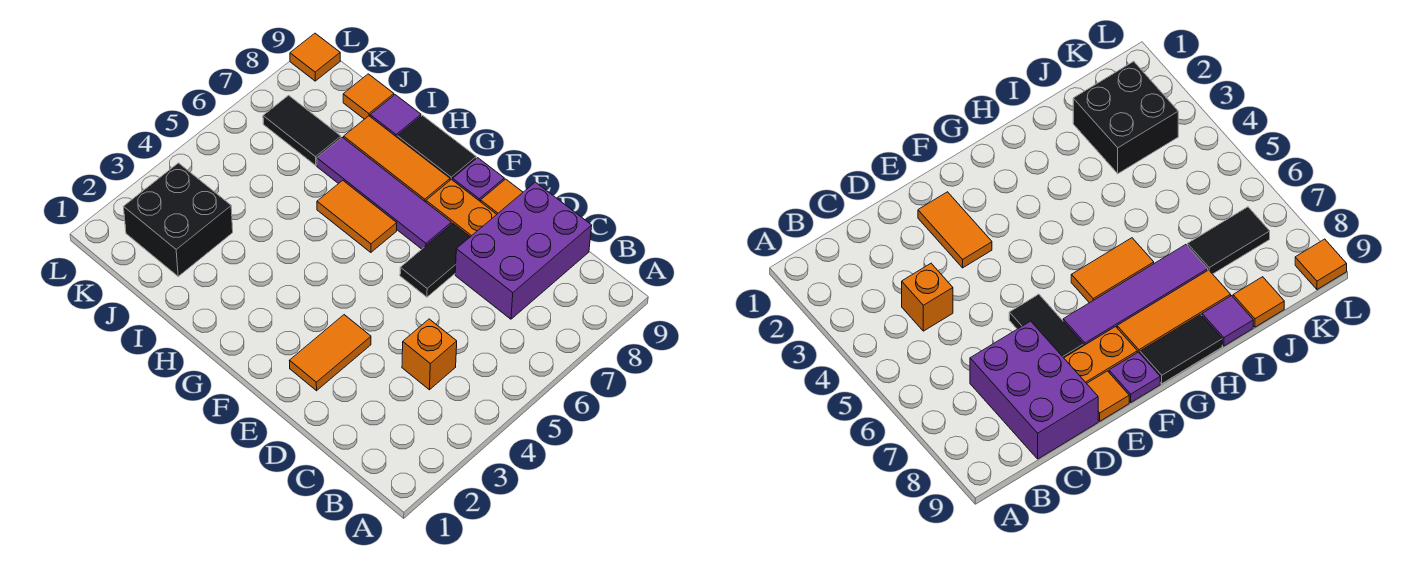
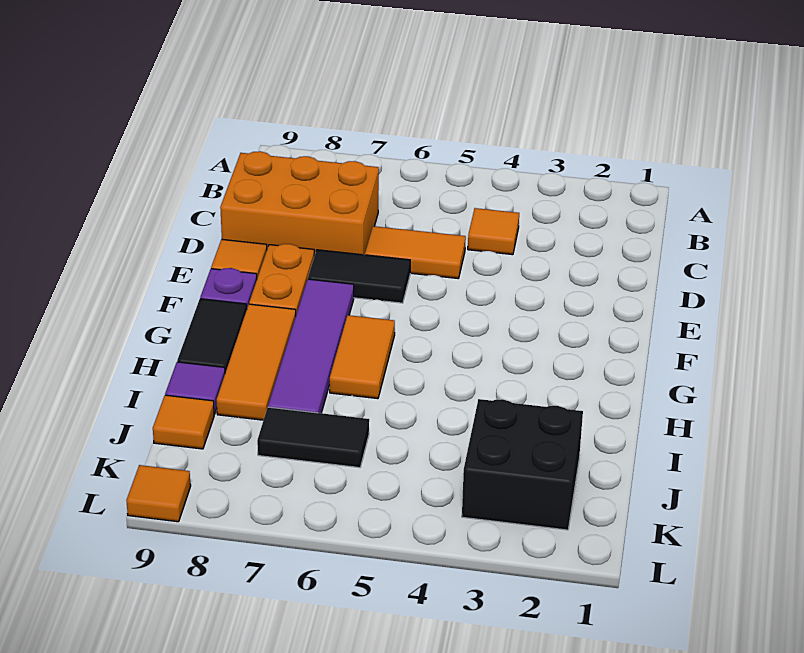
orange 1x1 brick [402,319,457,390] -> orange 1x1 tile [468,208,519,255]
purple 2x3 brick [455,182,592,319] -> orange 2x3 brick [220,151,379,256]
orange 1x2 tile [290,315,371,391] -> orange 1x2 tile moved to [365,226,466,278]
black 1x2 tile [263,95,341,165] -> black 1x2 tile turned to [257,407,369,468]

